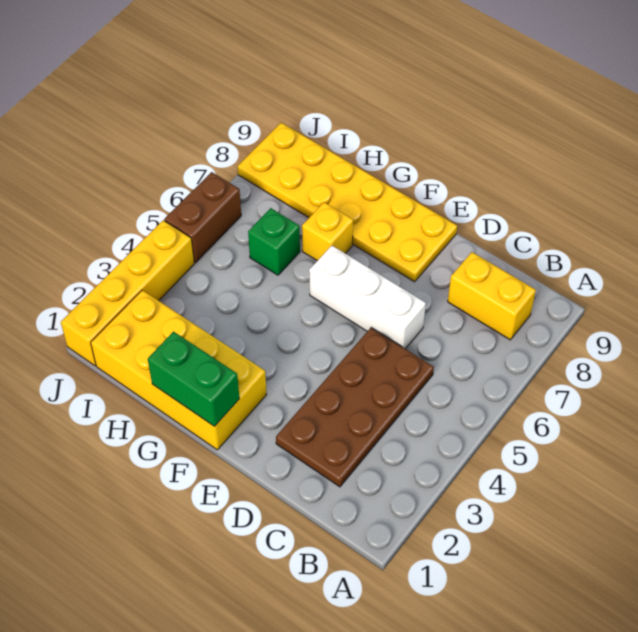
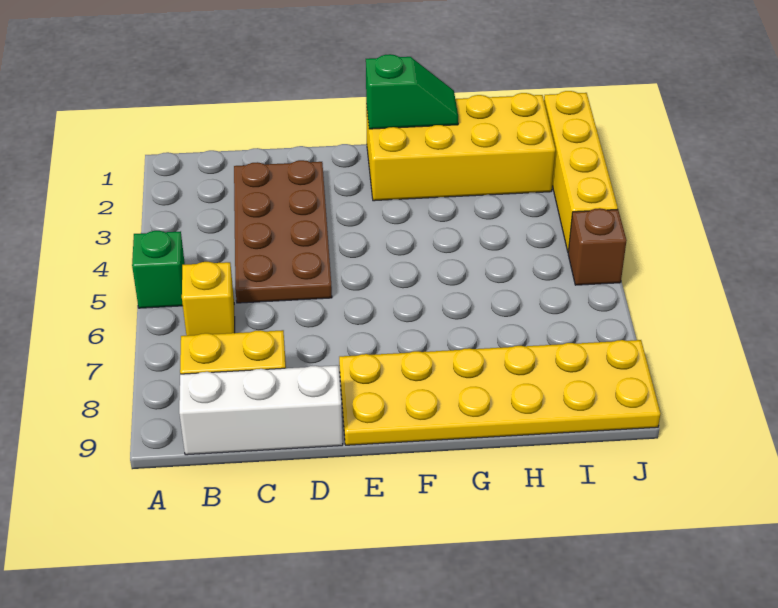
white 1x3 brick [309,246,426,349] -> white 1x3 brick moved to [179,365,343,455]
green 1x2 brick [148,332,239,426] -> green 1x2 slope [366,54,458,129]
yellow 1x1 brick [302,202,353,261] -> yellow 1x1 brick moved to [182,262,235,336]
green 1x1 brick [248,208,300,275] -> green 1x1 brick moved to [132,231,185,308]
brown 1x2 brick [164,172,241,263] -> brown 1x1 brick [568,208,627,285]

